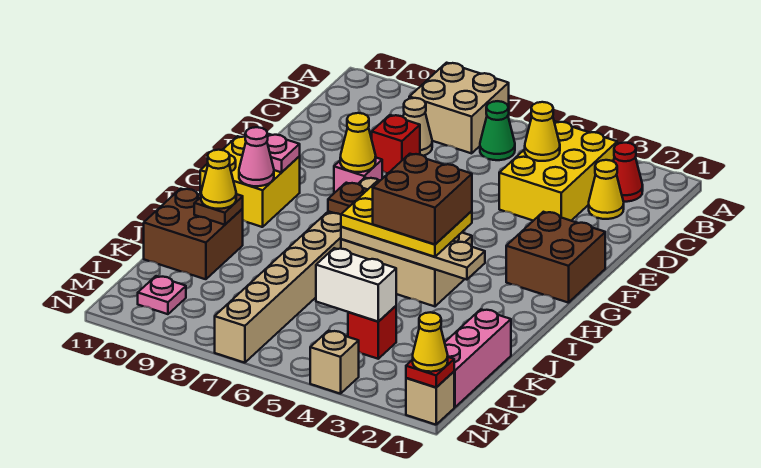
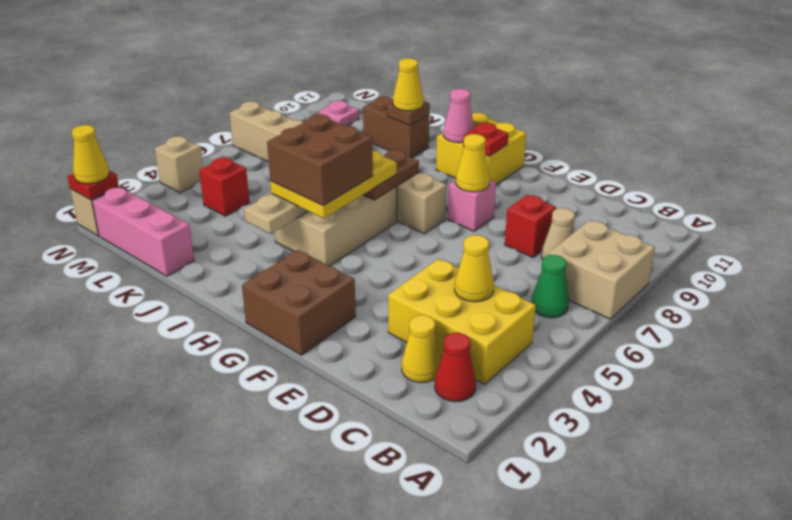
pink 1x1 plate [267,134,300,172] -> red 1x1 plate [463,123,508,156]
brown 2x2 brick [144,189,243,279] -> brown 1x2 brick [363,96,429,158]
white 1x2 brick [316,248,396,322] -> none

